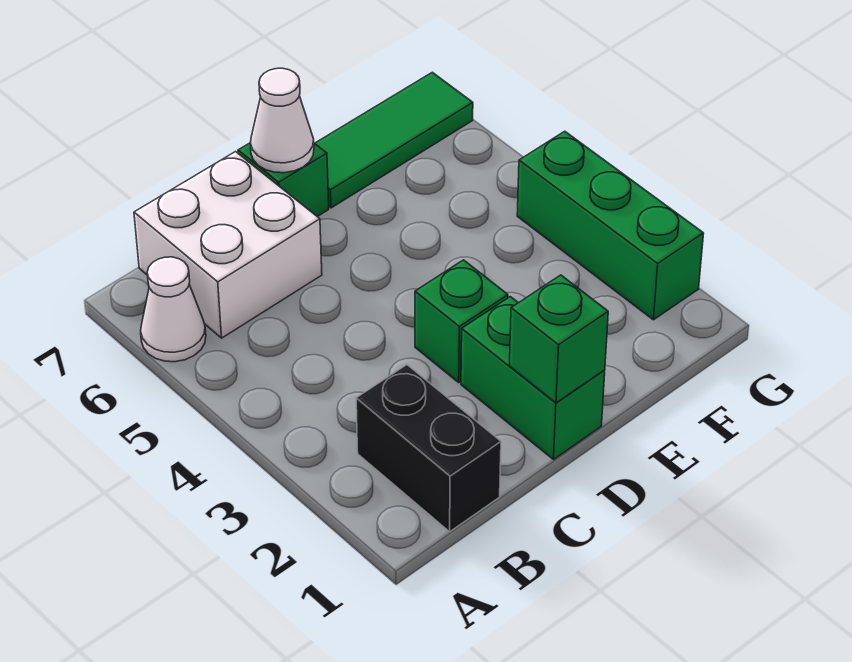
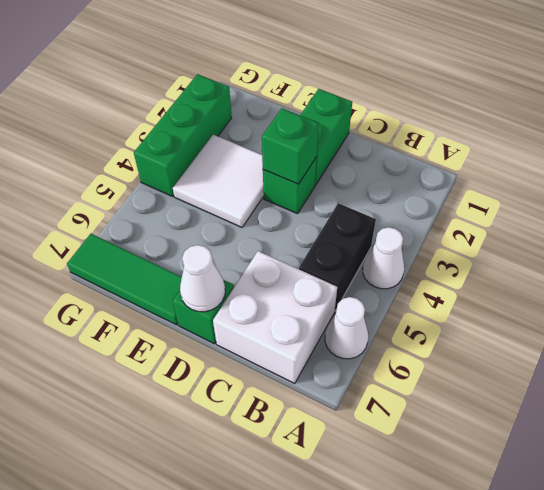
none -> white 1x1 cone [363,227,404,289]
black 1x2 brick [356,365,501,532] -> black 1x2 brick moved to [299,203,376,311]
green 1x1 brick [509,275,608,403] -> green 1x1 brick moved to [262,108,319,184]
none -> white 2x2 tile [173,135,264,227]

